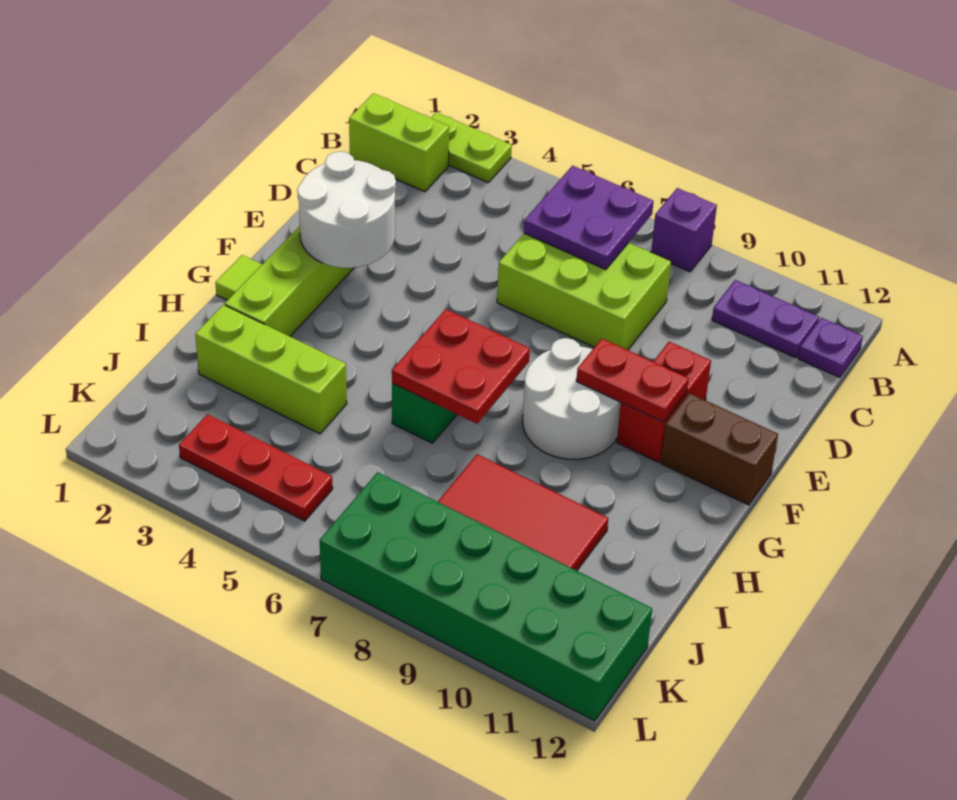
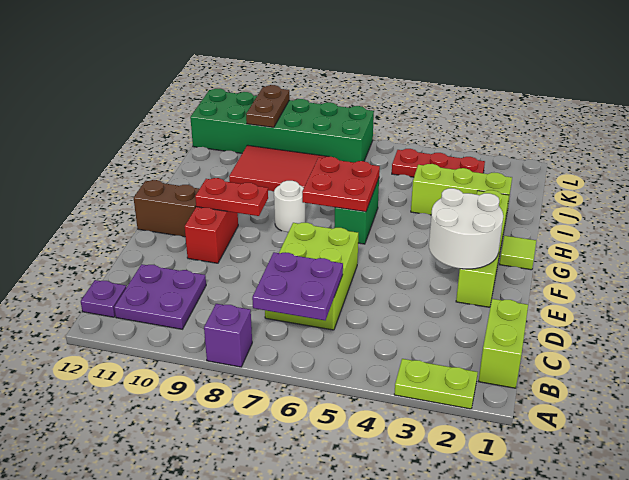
lime 1x2 brick [349,93,449,192] -> lime 1x2 brick turned to [479,299,528,388]
purple 1x2 plate [712,280,819,358] -> purple 2x2 plate [114,264,206,329]
lime 2x3 brick [497,233,671,350] -> lime 2x3 brick turned to [265,223,358,330]
white 2x2 round brick [523,338,621,460] -> white 1x1 round brick [274,181,305,232]
none -> brown 1x2 plate [246,85,290,127]

